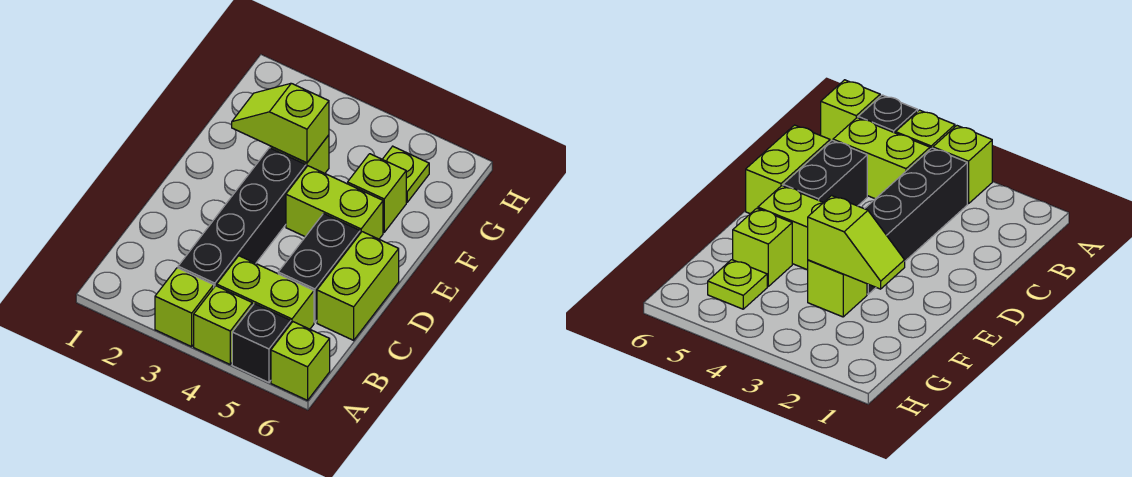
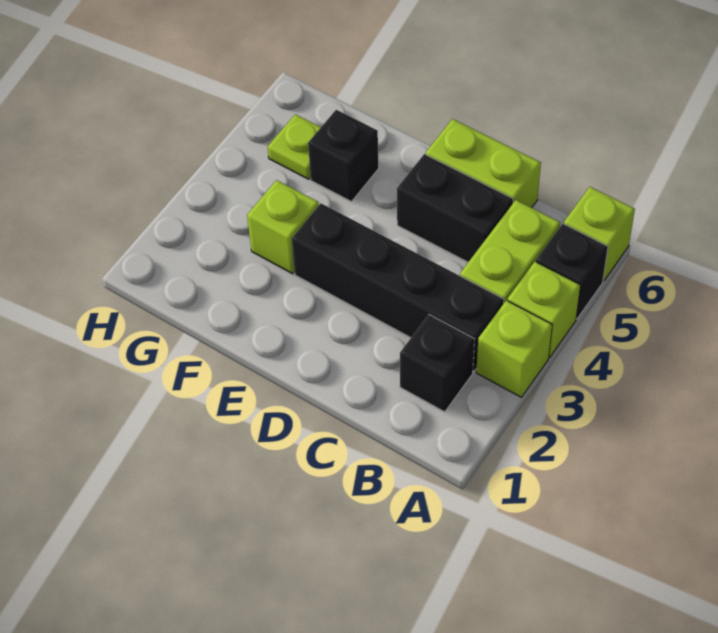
none -> black 1x1 brick [400,315,474,412]
lime 1x2 brick [286,166,383,239] -> none
lime 1x2 slope [232,83,329,163] -> none
lime 1x1 brick [348,154,406,232] -> black 1x1 brick [308,110,379,202]

